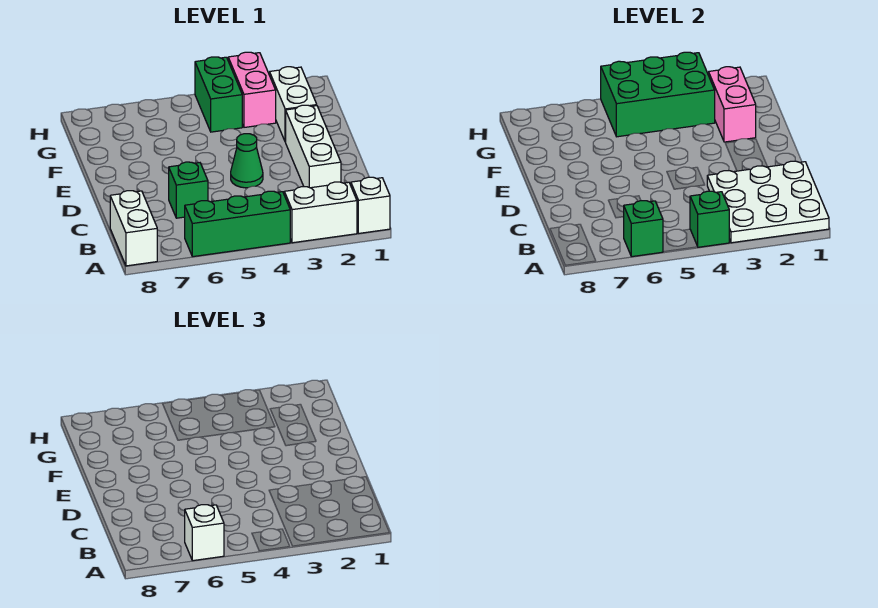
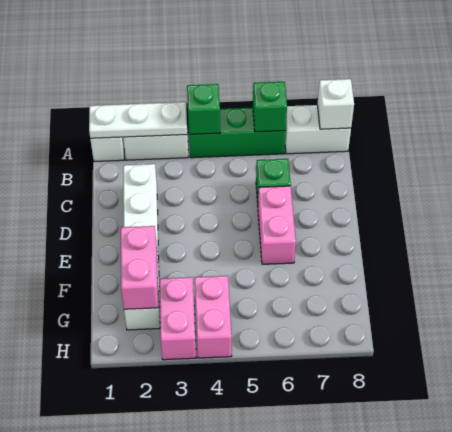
white 3x3 plate [707,161,829,243] -> white 1x3 plate [89,102,187,138]
white 1x1 brick [185,505,224,561] -> white 1x1 brick moved to [317,79,354,129]
white 1x2 brick [110,191,157,266] -> white 1x2 brick turned to [285,105,351,154]
green 1x1 cone [231,134,263,188] -> none
none -> pink 1x2 brick [258,186,296,264]
green 2x3 brick [601,52,715,137] -> none
green 1x2 brick [195,57,242,132] -> pink 1x2 brick [195,276,232,358]

